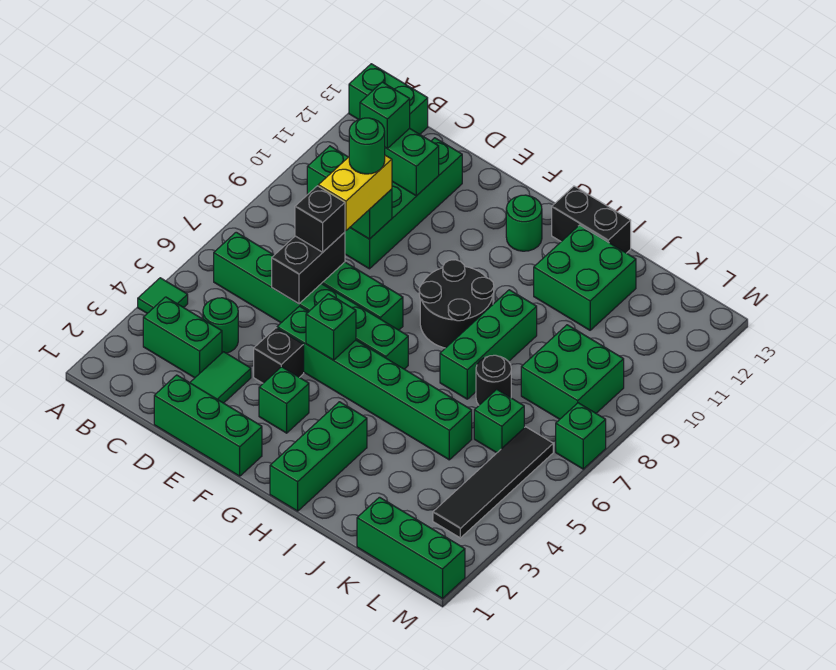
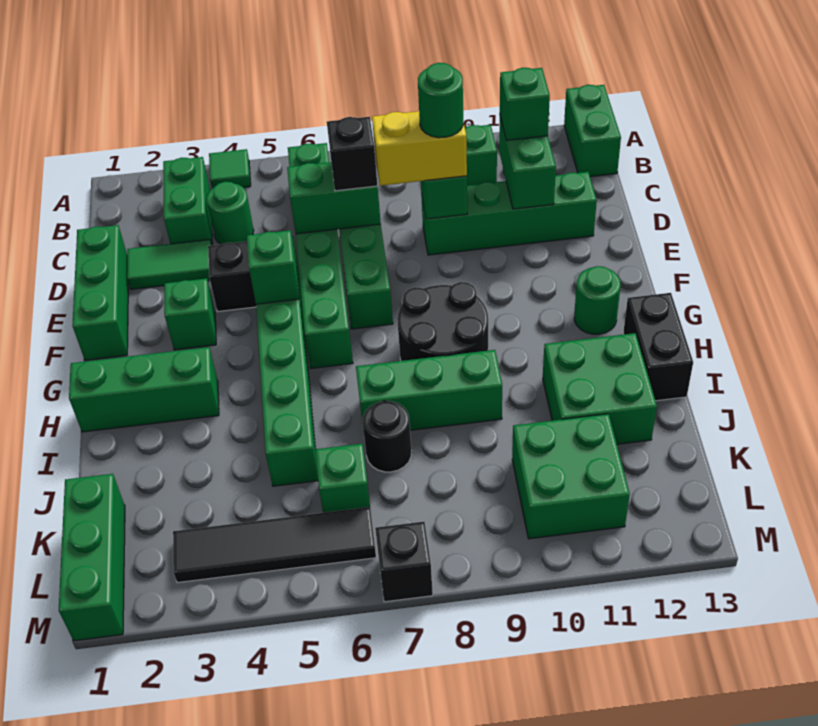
black 1x2 brick [272,232,345,304] -> green 1x2 brick [287,162,381,234]
green 2x2 brick [521,325,624,419] -> green 2x2 brick moved to [512,414,630,539]
green 1x1 brick [556,403,606,469] -> black 1x1 brick [375,522,433,602]

